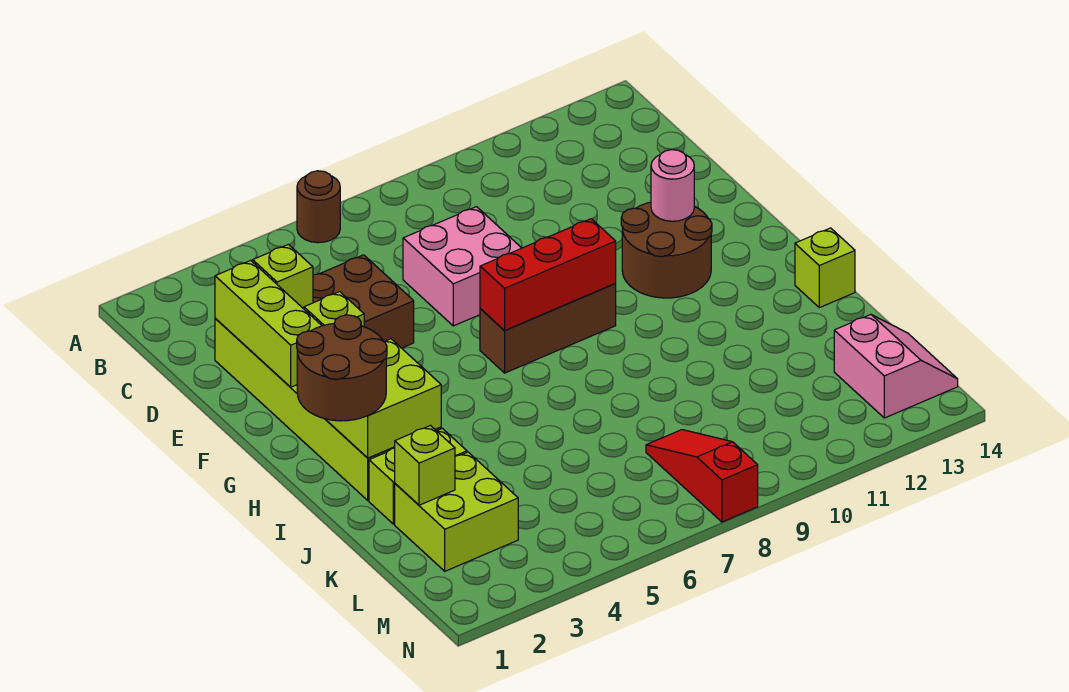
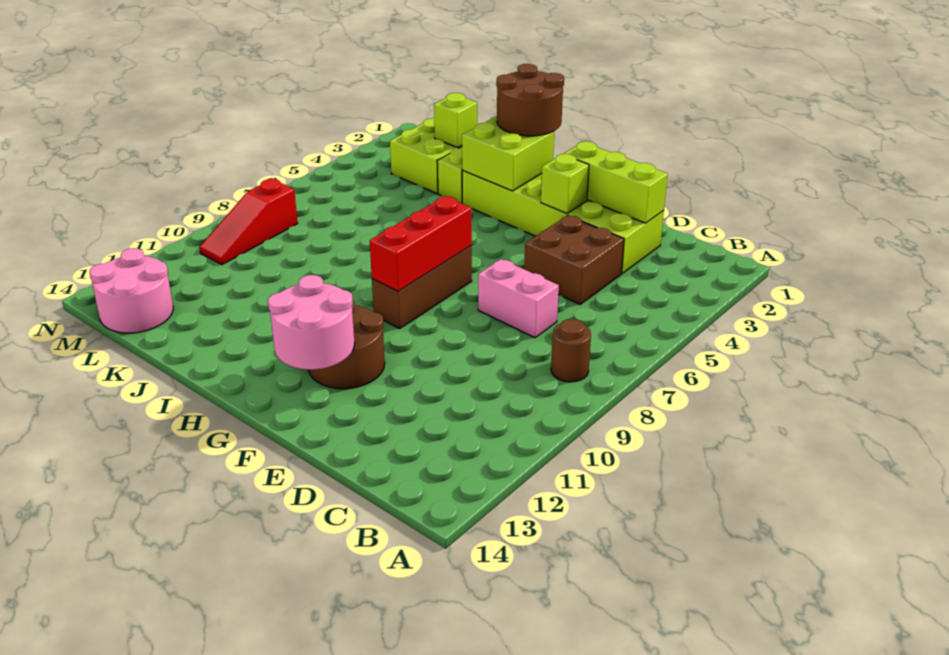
brown 1x1 round brick [297,171,340,243] -> brown 1x1 round brick moved to [551,319,591,382]
lime 1x1 brick [253,244,313,309] -> none
pink 2x2 brick [403,207,521,326] -> pink 1x2 brick [478,259,559,338]
pink 1x1 round brick [651,150,694,221] -> pink 2x2 round brick [268,275,355,370]
lime 1x1 brick [795,228,855,308] -> none
red 1x3 slope [646,430,758,522] -> red 1x3 slope turned to [199,179,298,265]
pink 2x2 slope [834,315,958,418] -> pink 2x2 round brick [90,248,173,333]

